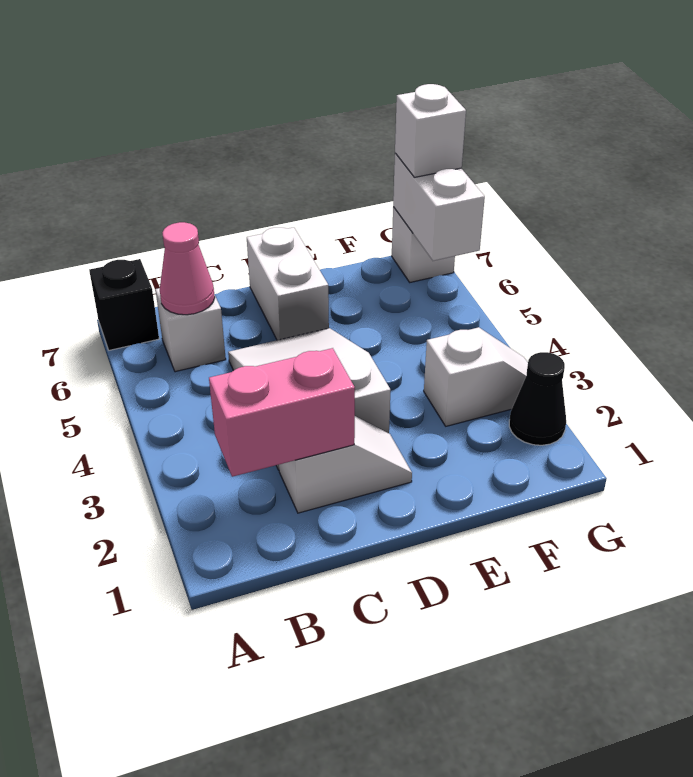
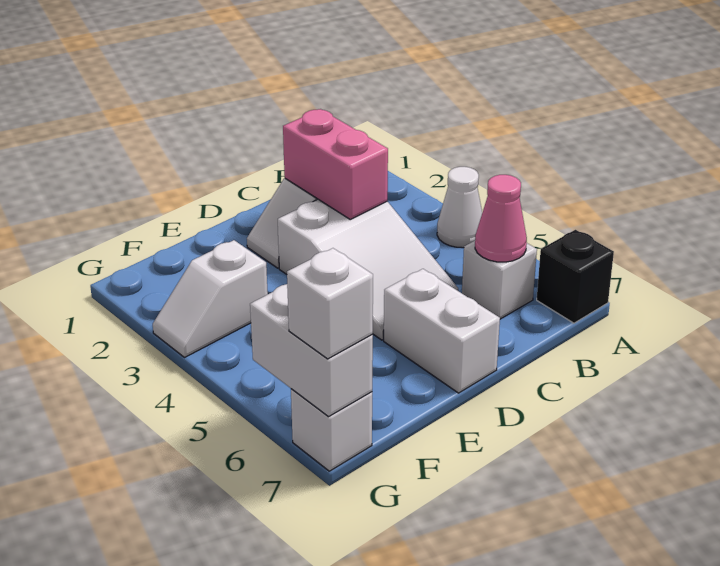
none -> white 1x1 cone [437,167,482,248]
pink 1x2 brick [209,348,355,477] -> pink 1x2 brick turned to [283,109,388,219]
black 1x1 cone [509,352,566,445] -> none

